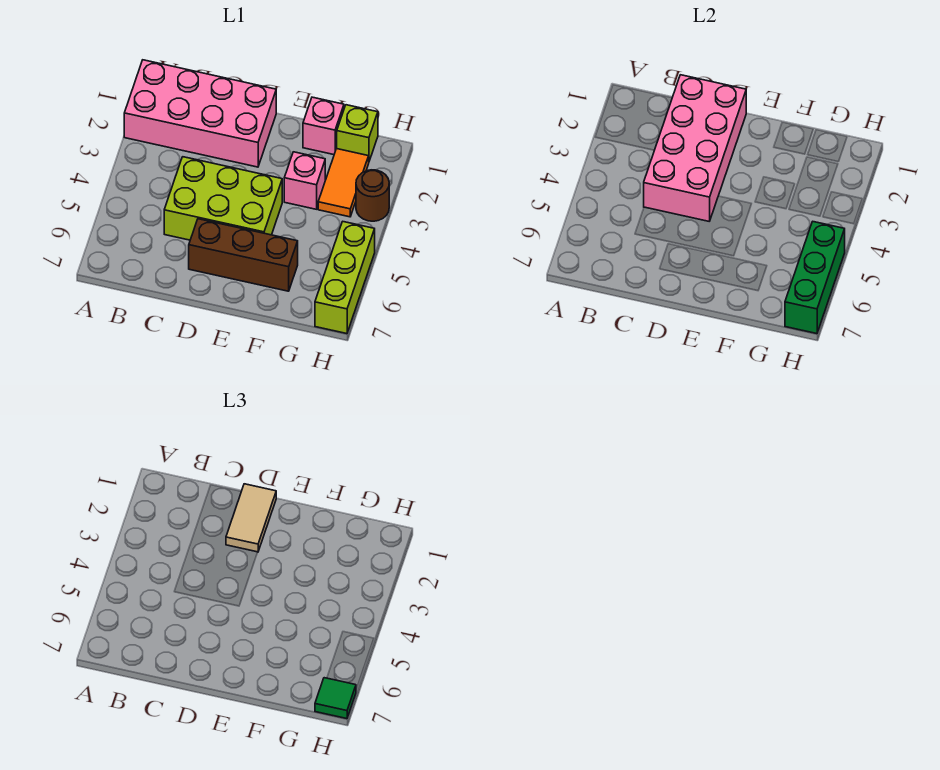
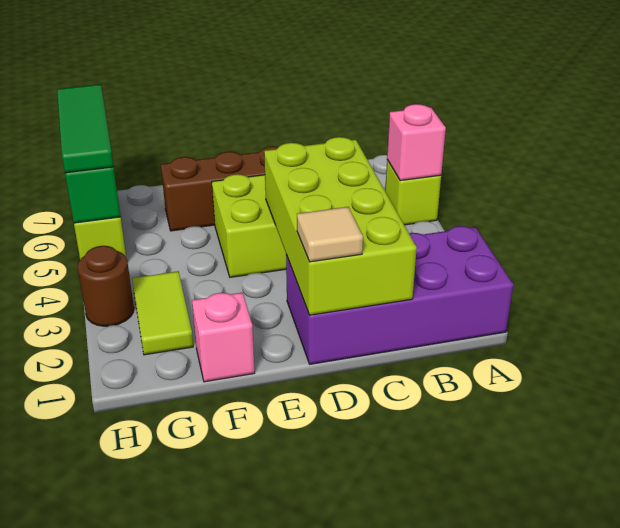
pink 2x4 brick [124,60,276,167] -> purple 2x4 brick [286,226,514,364]
pink 2x4 brick [644,75,746,221] -> lime 2x4 brick [264,137,417,315]
tan 1x2 tile [226,484,276,552] -> tan 1x1 tile [297,207,363,262]
pink 1x1 brick [284,152,325,209] -> pink 1x1 brick moved to [387,104,446,181]
lime 1x1 brick [337,105,378,161] -> lime 1x1 brick moved to [385,160,441,225]
orange 1x2 tile [318,149,369,217] -> lime 1x2 tile [132,271,193,355]
green 1x1 tile [315,678,356,719] -> green 1x3 tile [57,85,114,173]

